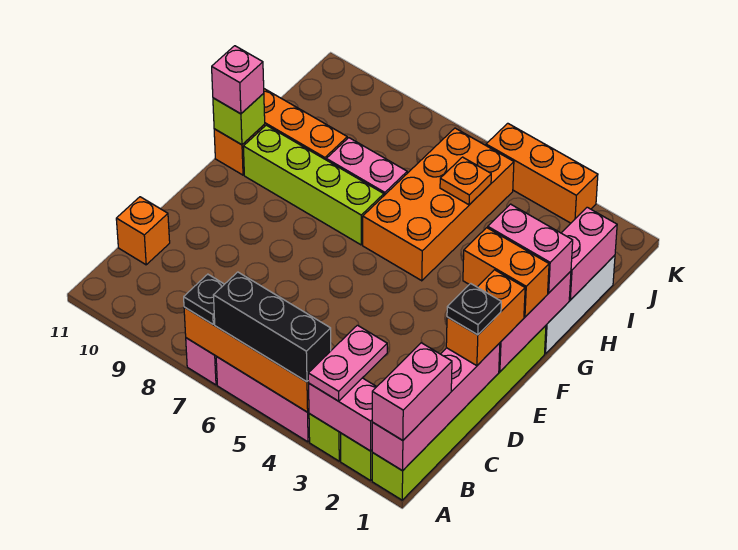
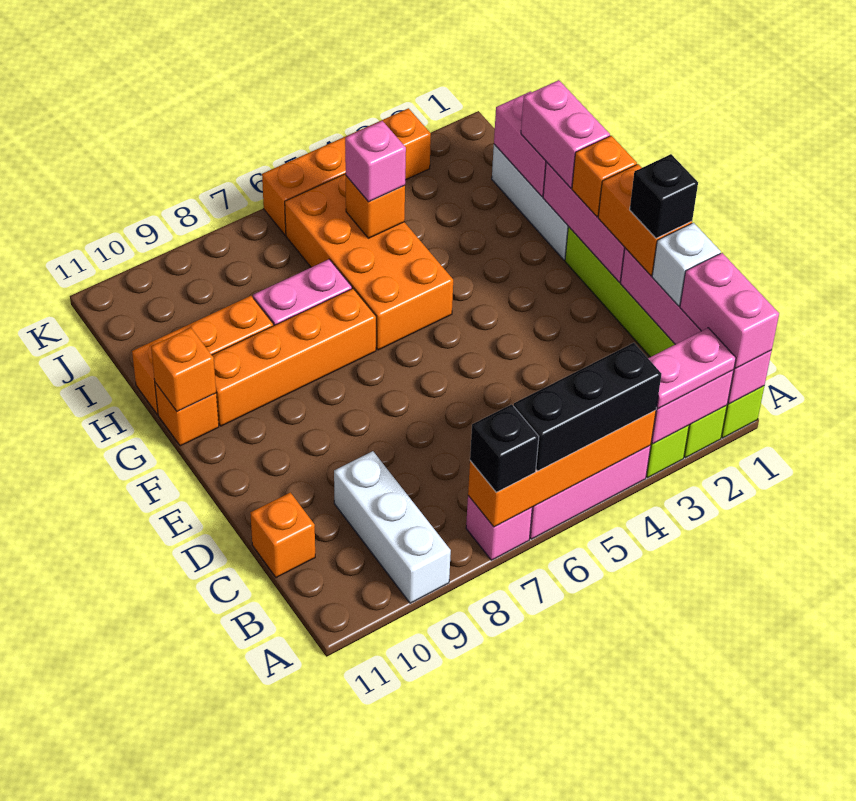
pink 1x2 plate [308,325,387,401] -> pink 1x2 plate turned to [648,328,736,409]
black 1x1 plate [184,274,224,324] -> black 1x1 brick [470,404,539,492]
none -> white 1x3 brick [334,451,451,603]
none -> white 1x1 brick [652,223,721,306]
black 1x1 plate [447,284,501,335] -> black 1x1 brick [630,154,698,238]
orange 1x2 brick [463,228,549,317] -> orange 1x1 brick [572,136,637,217]
pink 1x2 brick [488,204,573,293] -> pink 1x2 brick turned to [521,80,610,188]
lime 1x4 brick [243,125,384,245] -> orange 1x4 brick [212,289,376,426]
lime 1x1 brick [213,93,265,145] -> orange 1x1 brick [151,328,216,412]
pink 1x1 brick [212,46,264,114] -> pink 1x1 brick moved to [345,121,406,202]
orange 1x1 plate [440,157,491,205] -> orange 1x1 brick [346,176,405,238]
orange 1x3 brick [486,123,598,223] -> orange 1x4 brick [262,108,431,235]

